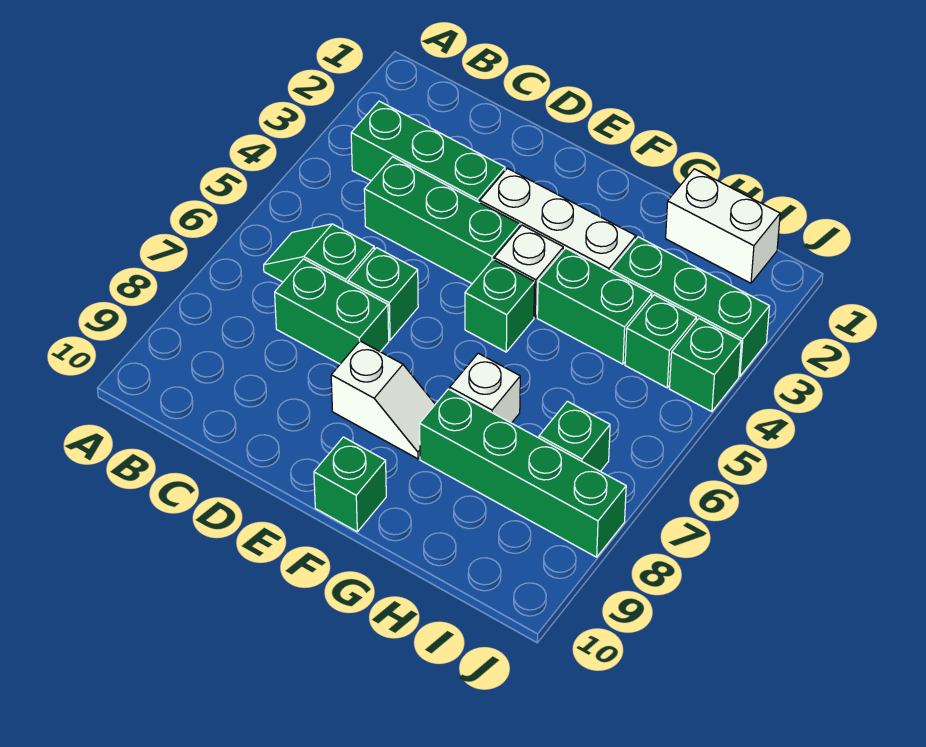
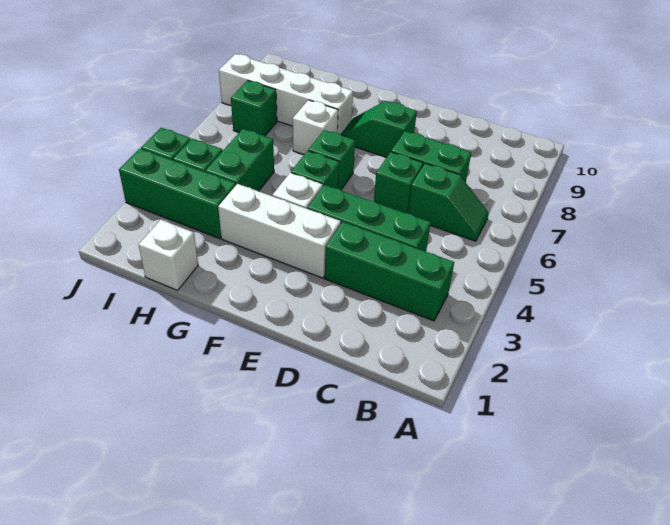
white 1x2 slope [331,341,435,459] -> green 1x2 slope [341,101,417,158]
green 1x1 brick [314,437,386,532] -> green 1x1 brick moved to [308,130,355,190]
green 1x2 brick [537,248,652,364] -> green 1x2 brick turned to [205,129,274,191]
green 1x4 brick [420,389,626,557] -> white 1x4 brick [219,54,353,134]
white 1x2 brick [666,169,780,283] -> white 1x1 brick [139,220,198,290]

